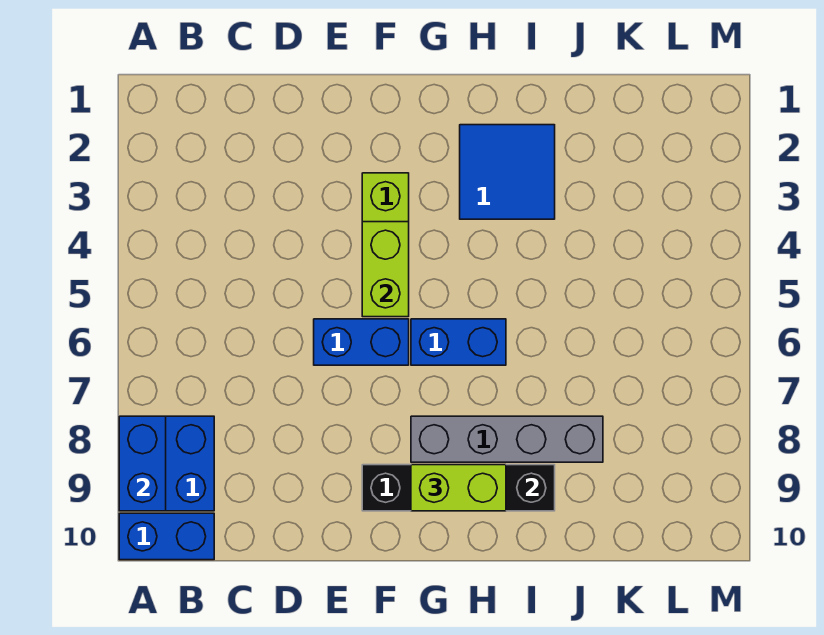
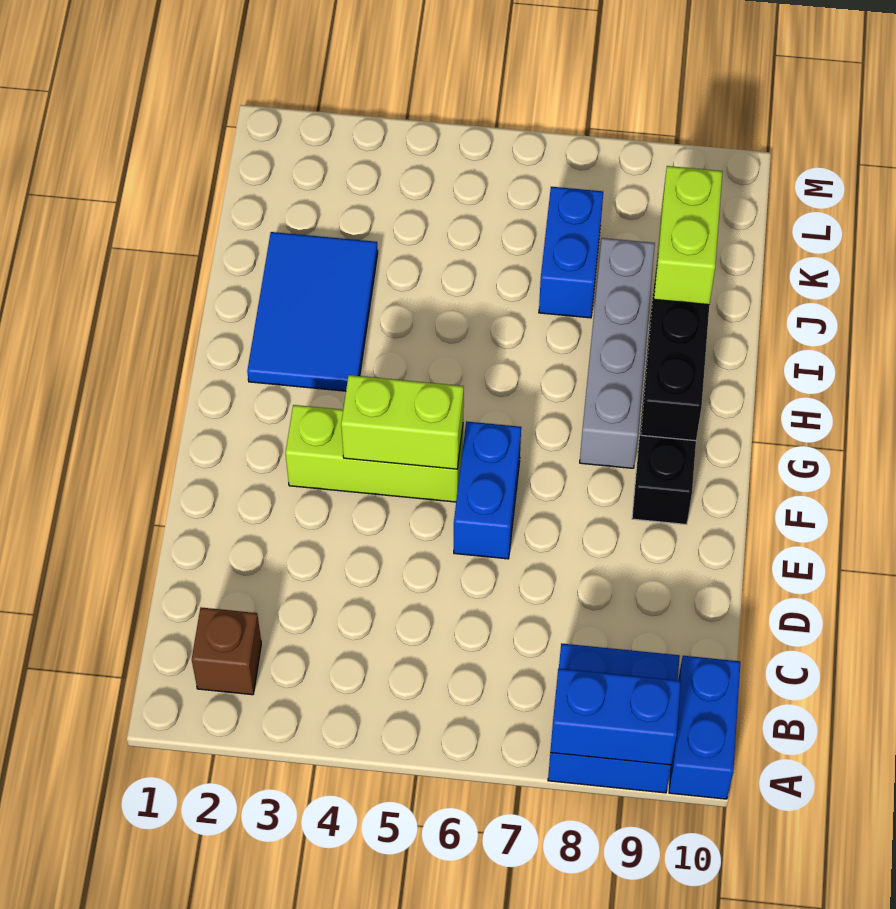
none -> brown 1x1 brick [192,608,261,695]
blue 1x2 brick [411,319,506,365] -> blue 1x2 brick moved to [539,187,603,318]
lime 1x2 brick [411,465,506,511] -> lime 1x2 brick moved to [654,166,723,305]
blue 2x2 tile [460,125,555,219] -> blue 2x3 tile [247,232,378,391]

